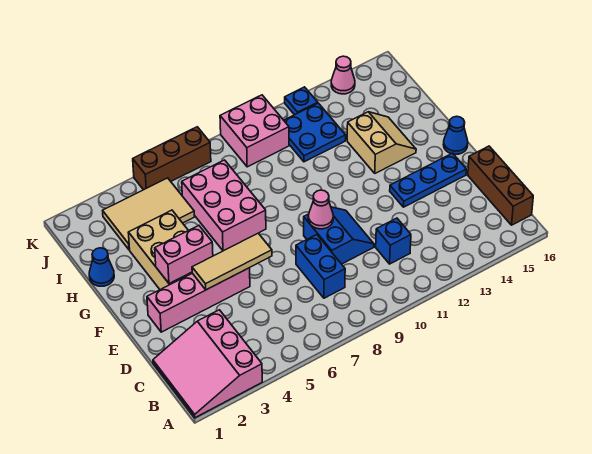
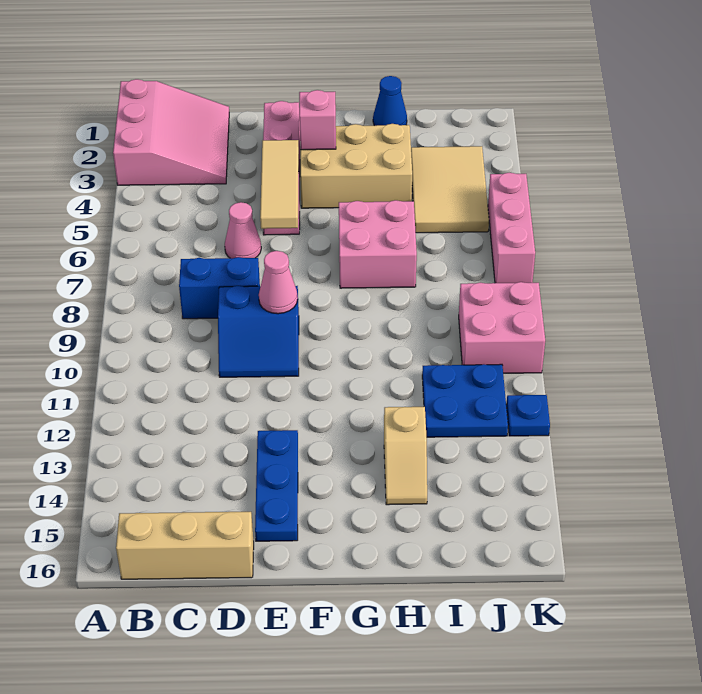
pink 3x3 slope [153,310,262,418] -> pink 3x3 slope turned to [113,79,229,185]
brown 1x3 brick [468,146,533,225] -> tan 1x3 brick [116,512,254,579]
blue 1x1 brick [376,218,411,264] -> none
pink 1x2 brick [155,226,213,284] -> pink 1x1 brick [299,90,336,150]
blue 1x1 cone [443,116,468,154] -> none
pink 2x3 brick [182,160,266,251] -> pink 2x2 brick [339,200,417,288]
tan 2x2 slope [347,112,416,173] -> tan 1x2 slope [384,407,427,505]
brown 1x3 brick [133,127,211,190] -> pink 1x3 brick [488,173,535,283]
pink 1x1 cone [331,56,355,94] -> pink 1x1 cone moved to [225,202,261,258]

